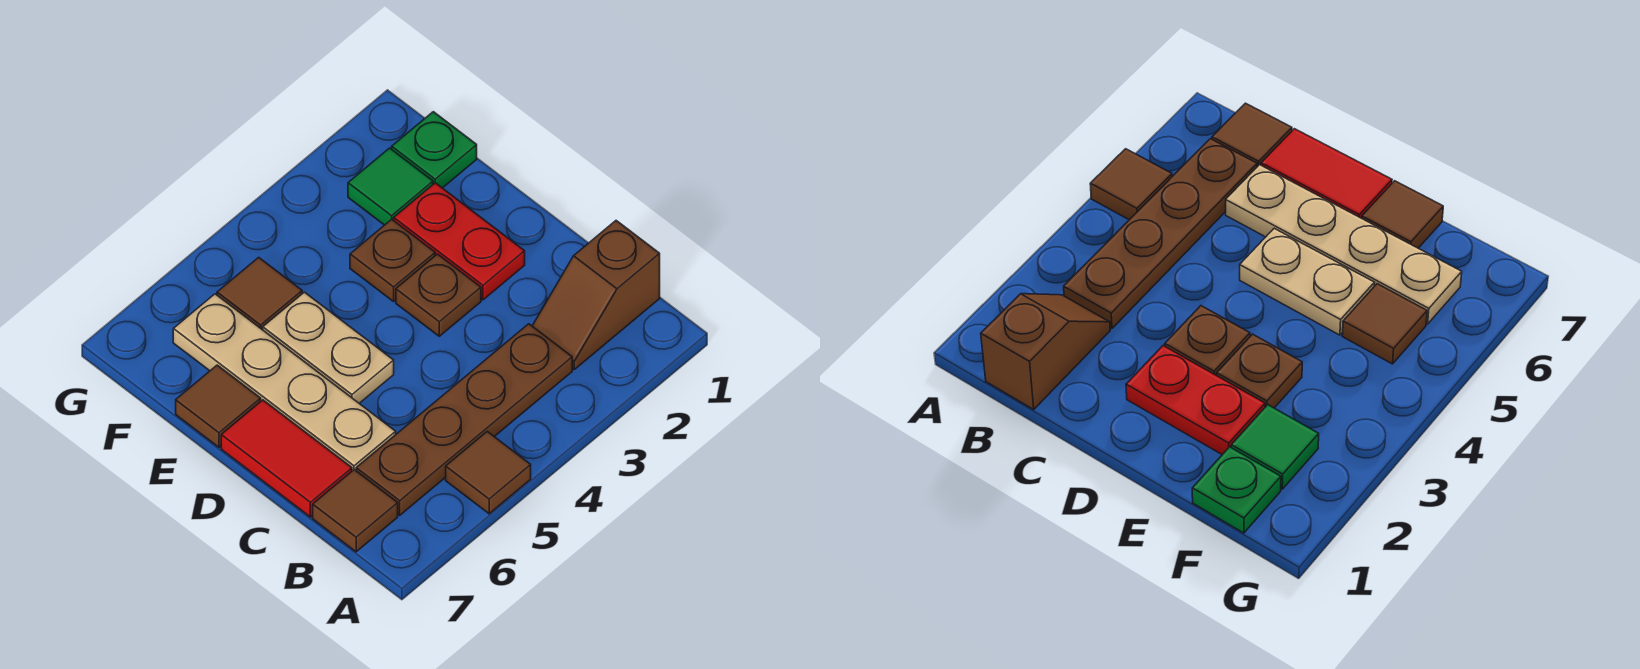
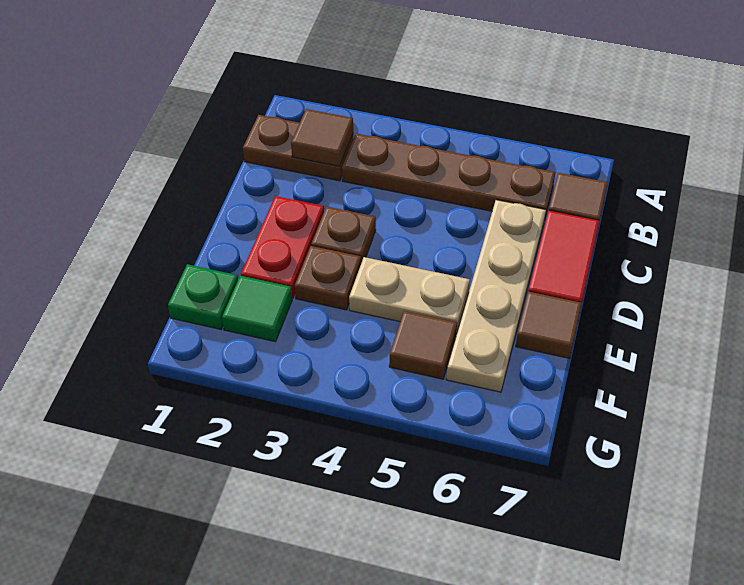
brown 1x1 tile [446,432,531,514] -> brown 1x1 tile moved to [291,109,353,166]
brown 1x2 slope [533,221,660,369] -> brown 1x2 plate [243,115,353,181]
tan 1x2 plate [263,292,394,403] -> tan 1x2 plate turned to [349,257,470,334]

